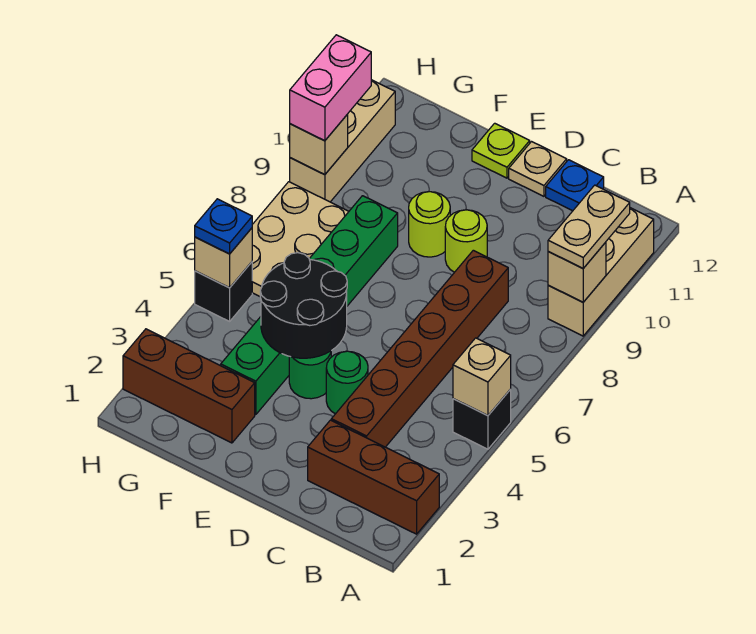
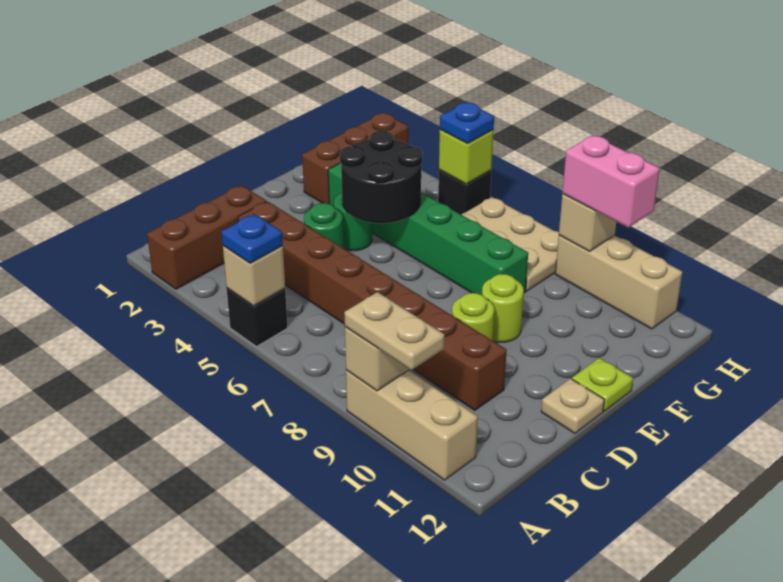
brown 1x6 brick [331,250,508,447] -> brown 1x8 brick [238,201,507,410]
blue 1x1 plate [546,160,604,211] -> blue 1x1 plate moved to [222,214,283,263]
tan 1x1 brick [195,228,252,288] -> lime 1x1 brick [439,130,494,184]

